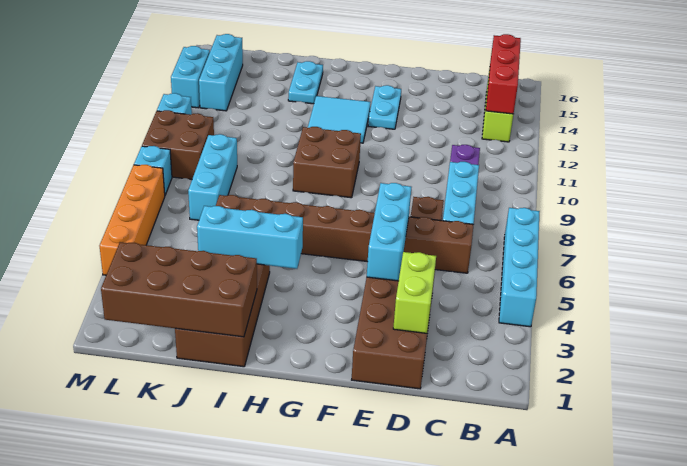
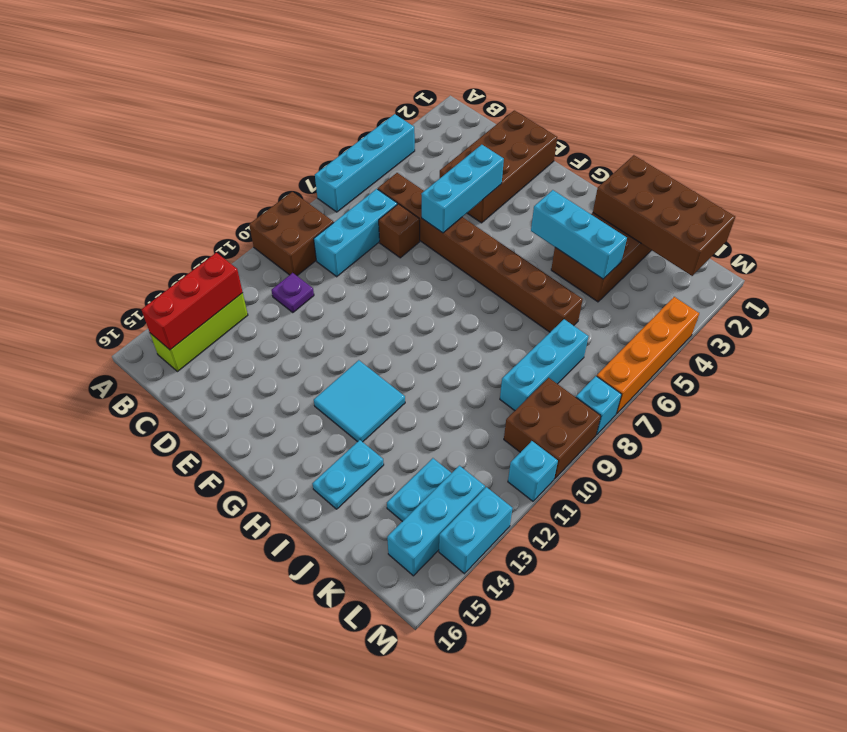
lime 1x2 brick [393,252,436,333] -> none
cyan 1x2 plate [368,85,401,129] -> cyan 1x2 plate moved to [387,458,451,522]
brown 2x2 brick [293,127,361,198] -> brown 2x2 brick moved to [249,192,334,276]

